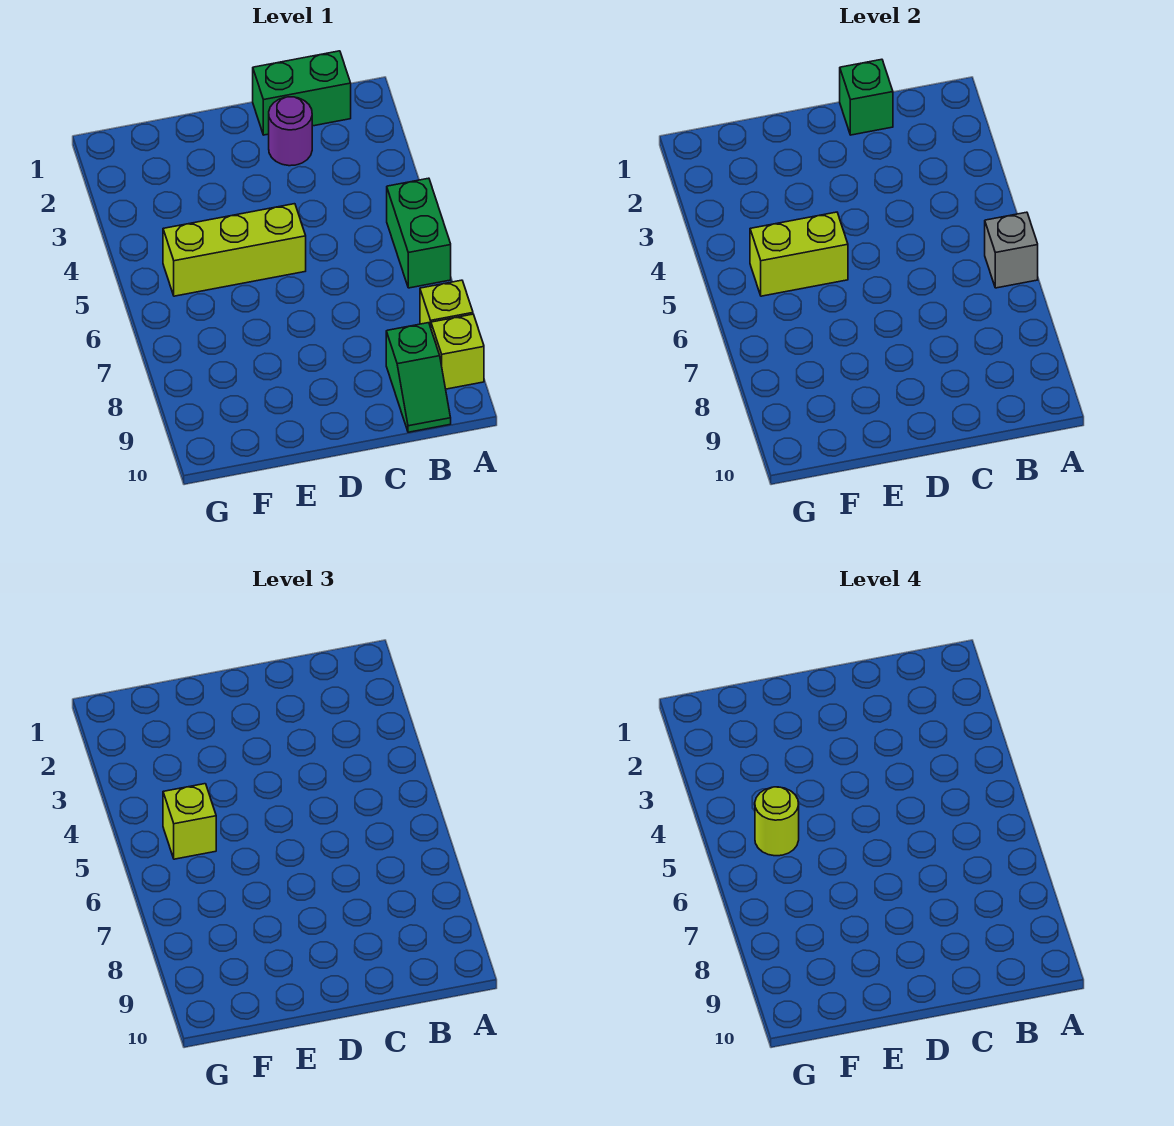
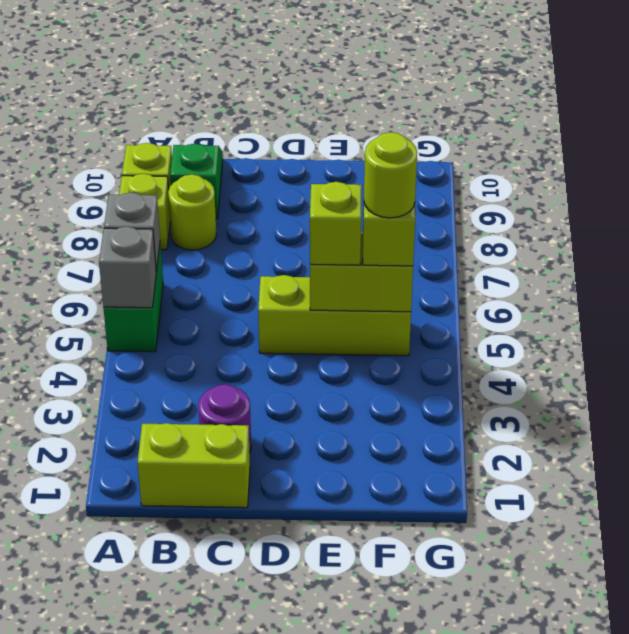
none -> grey 1x1 brick [99,227,156,308]
green 1x2 brick [253,51,351,135] -> lime 1x2 brick [138,423,250,508]
none -> lime 1x1 round brick [168,174,216,250]
green 1x1 brick [840,59,893,135] -> none
none -> lime 1x1 brick [310,182,362,265]

